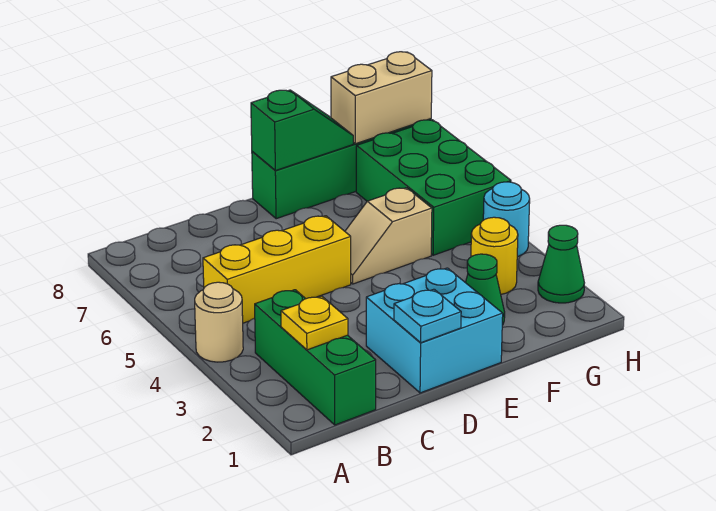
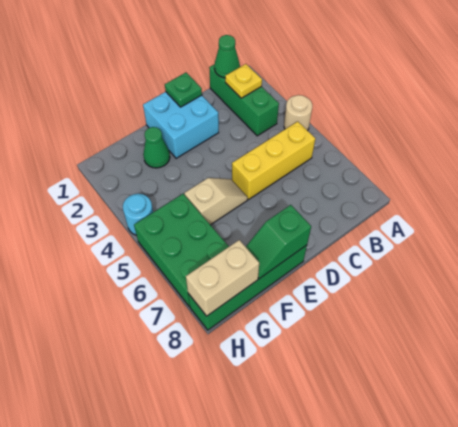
cyan 1x1 plate [394,289,461,343] -> green 1x1 plate [165,73,202,107]
yellow 1x1 round brick [471,217,518,294] -> none
green 1x1 cone [538,225,584,303] -> green 1x1 cone moved to [214,35,240,78]

